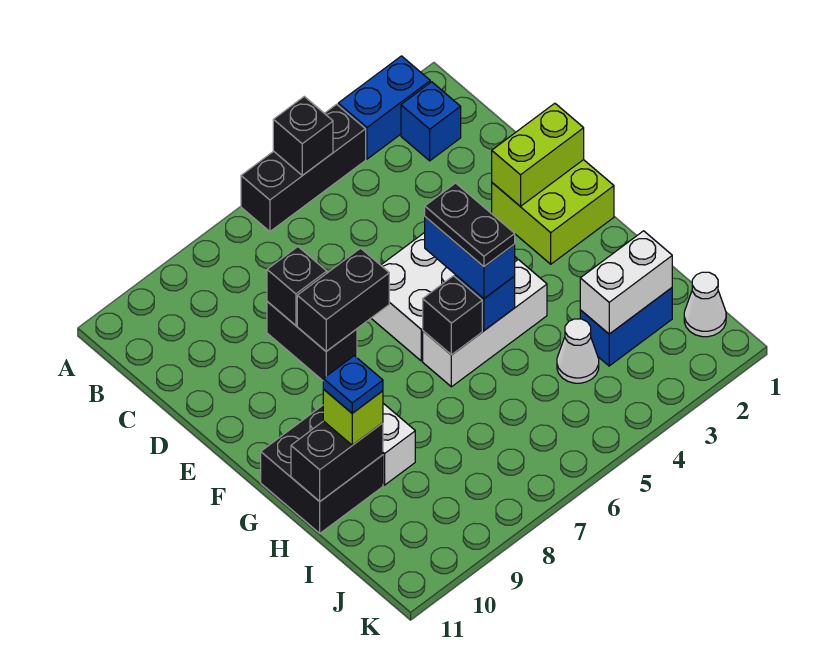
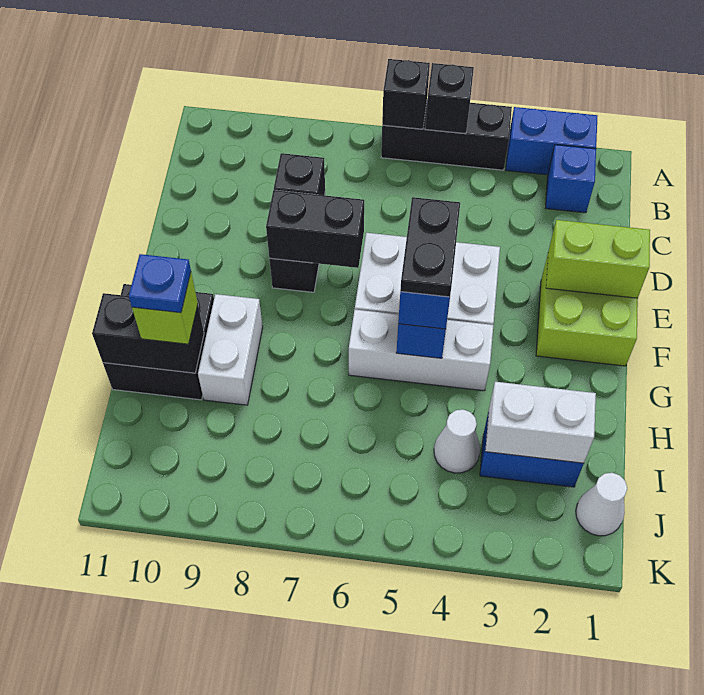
black 1x1 brick [423,276,482,355] -> black 1x1 brick moved to [382,59,430,129]

